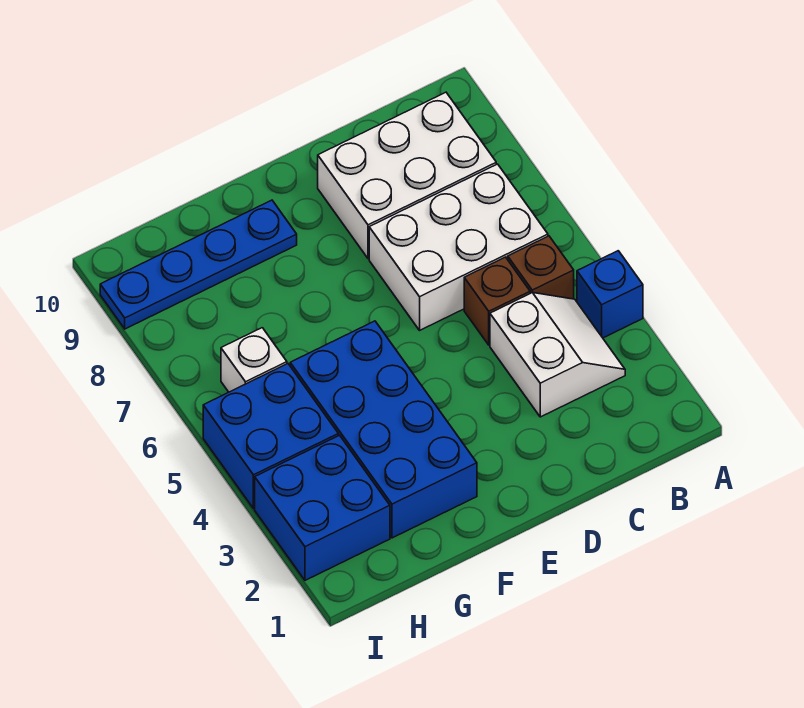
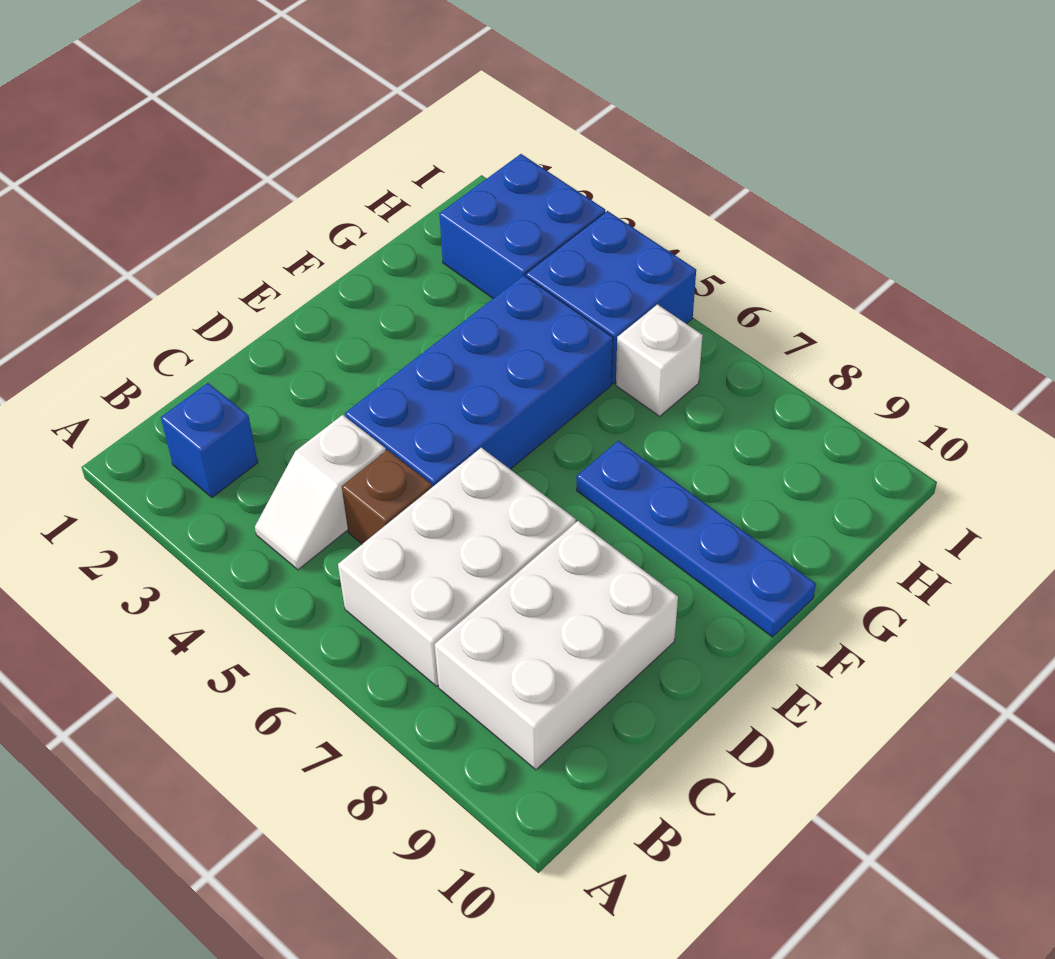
blue 1x1 brick [577,251,643,338] -> blue 1x1 brick moved to [161,383,258,497]
white 2x2 slope [490,293,625,417] -> white 1x2 slope [255,415,386,570]
brown 1x1 brick [508,236,574,299] -> none
blue 2x4 brick [290,321,477,538] -> blue 2x4 brick turned to [345,275,613,487]
blue 1x4 plate [100,200,297,329] -> blue 1x4 plate turned to [577,441,816,637]

